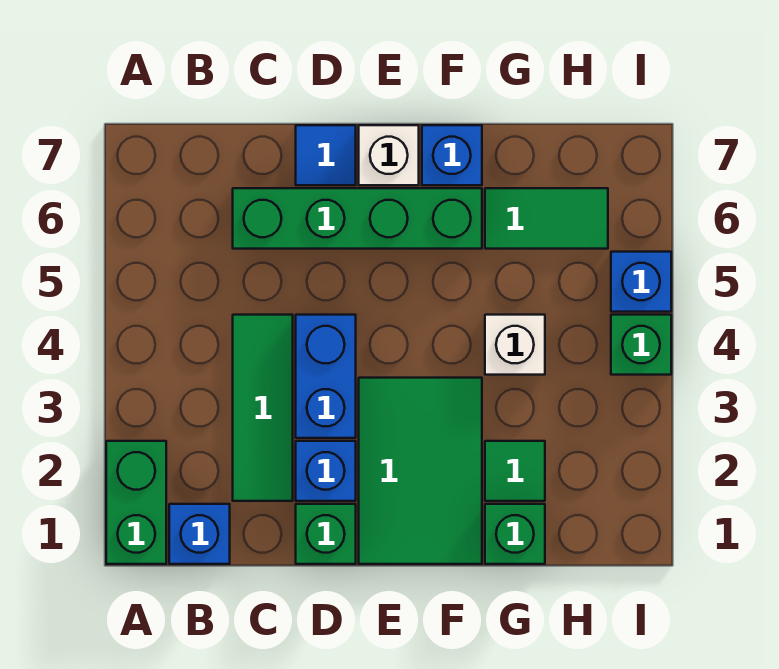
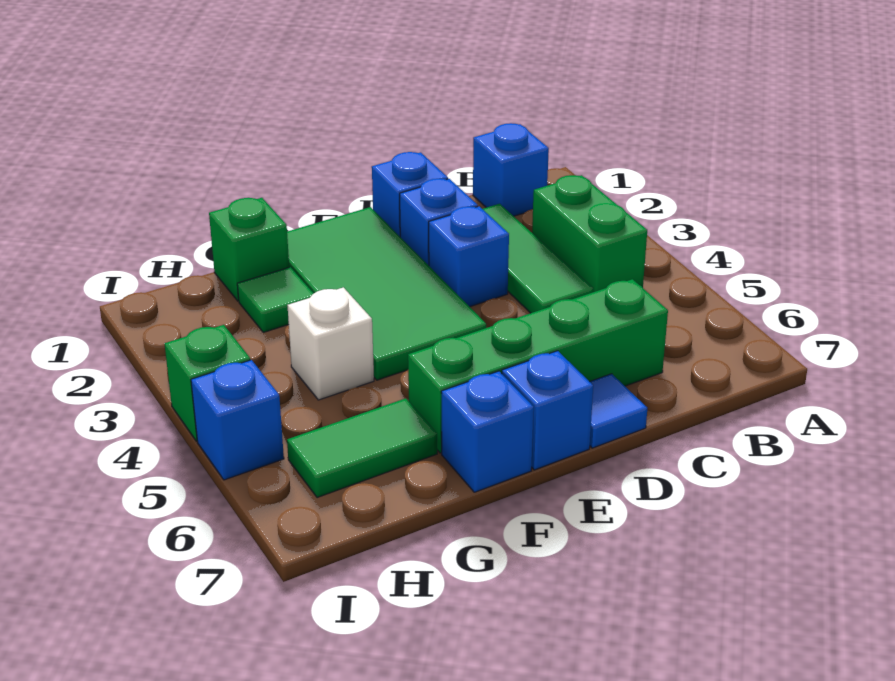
green 1x2 brick [106,441,166,564] -> green 1x2 brick moved to [532,175,647,292]
green 1x1 brick [296,504,356,564] -> blue 1x1 brick [372,152,448,236]
blue 1x2 brick [296,315,356,438] -> blue 1x1 brick [429,206,509,307]
green 2x3 tile [359,378,482,564] -> green 2x4 tile [287,207,486,380]
white 1x1 brick [359,125,419,185] -> blue 1x1 brick [502,351,593,470]

